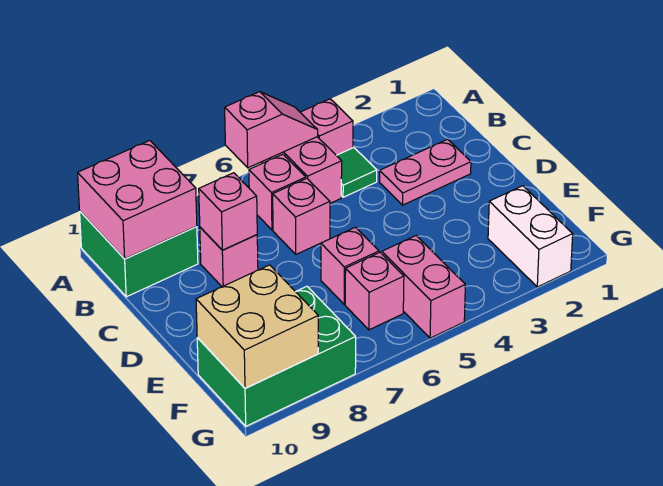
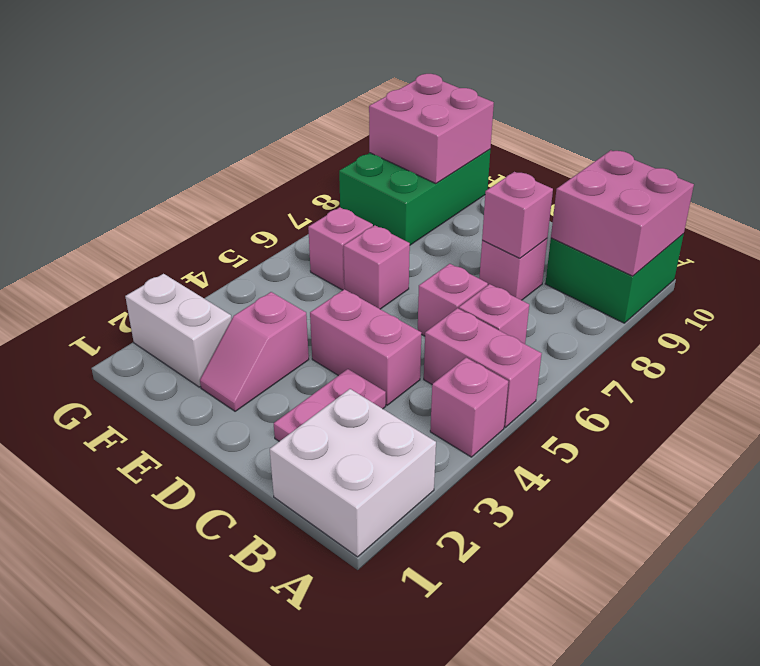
none -> white 2x2 brick [270,389,436,557]
pink 1x2 slope [225,92,318,168] -> pink 1x2 slope moved to [200,292,309,411]
green 1x1 tile [336,148,377,197] -> none
pink 1x2 brick [382,236,465,338] -> pink 1x2 brick moved to [310,289,422,405]
tan 2x2 brick [196,265,318,388] -> pink 2x2 brick [369,74,494,184]

